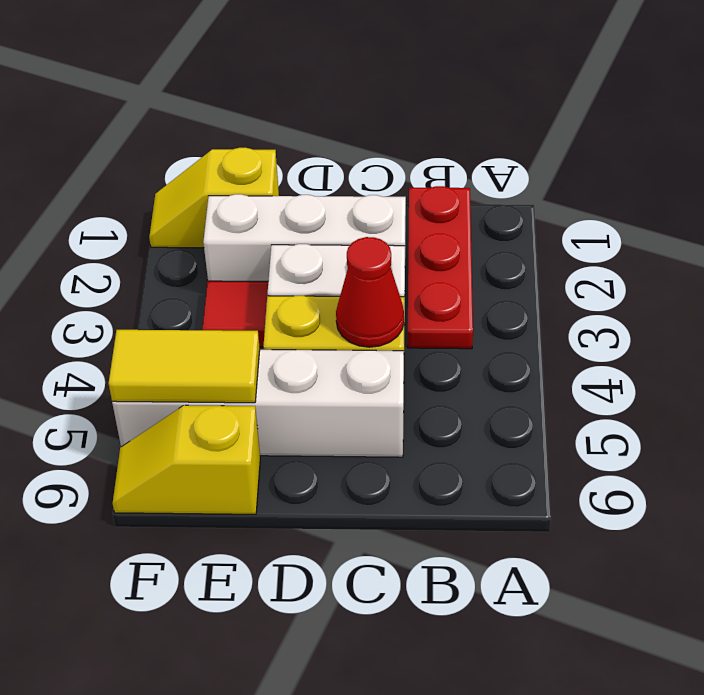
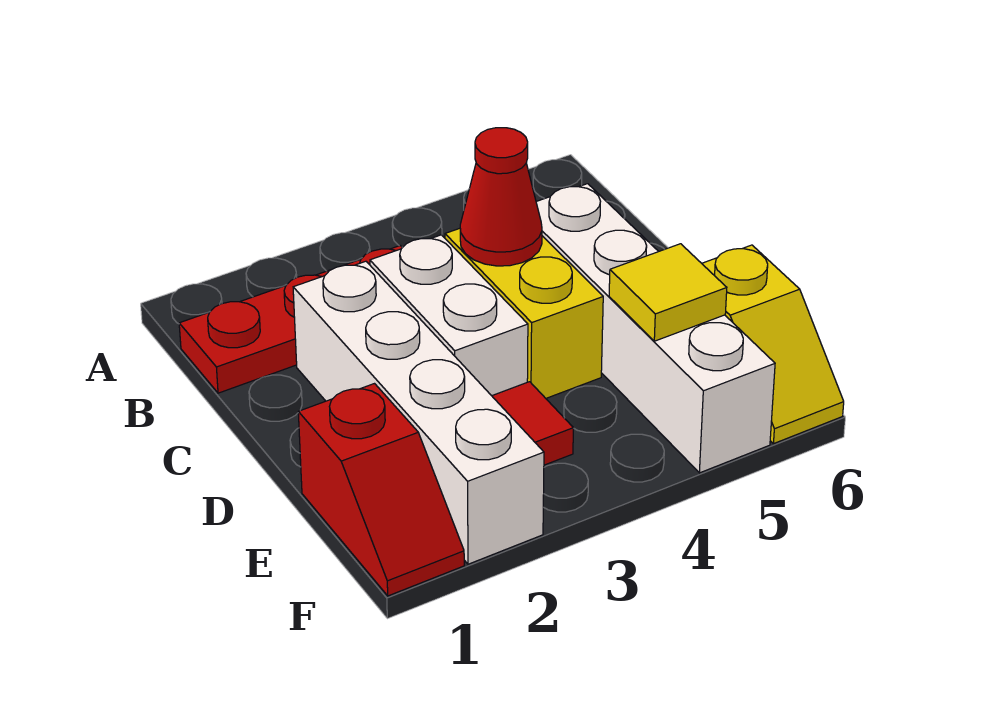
white 1x3 brick [203,194,406,281] -> white 1x4 brick [293,261,544,564]
yellow 1x2 slope [149,148,279,248] -> red 1x2 slope [298,384,464,596]
yellow 1x2 tile [109,330,260,403] -> yellow 1x1 tile [609,244,727,341]

